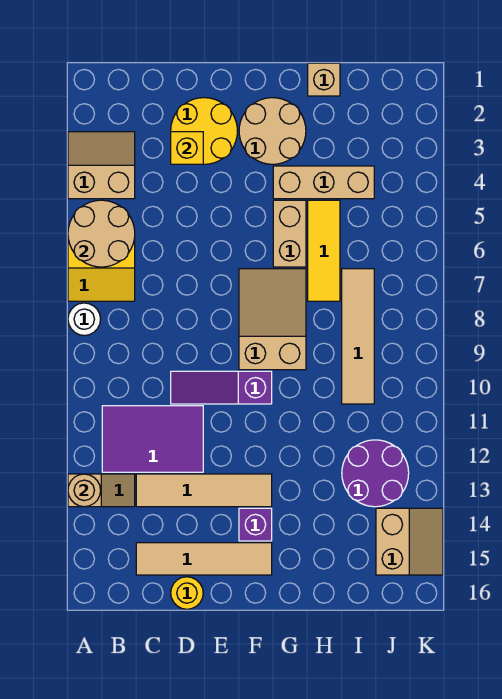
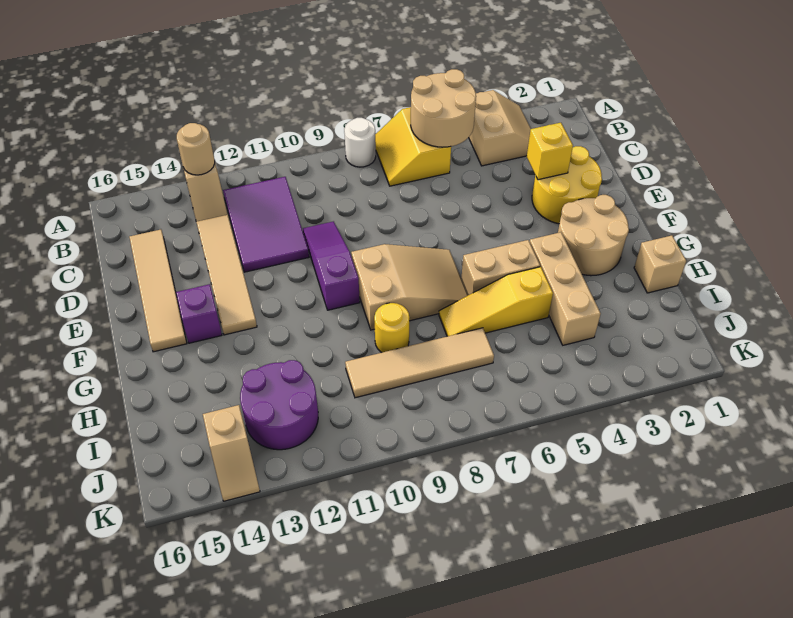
yellow 1x1 round brick [171,577,203,609] -> yellow 1x1 round brick moved to [374,303,409,353]
yellow 1x3 tile [308,200,340,301] -> yellow 1x3 slope [439,267,553,336]
tan 2x2 slope [376,508,443,575] -> tan 1x2 slope [203,405,260,501]

